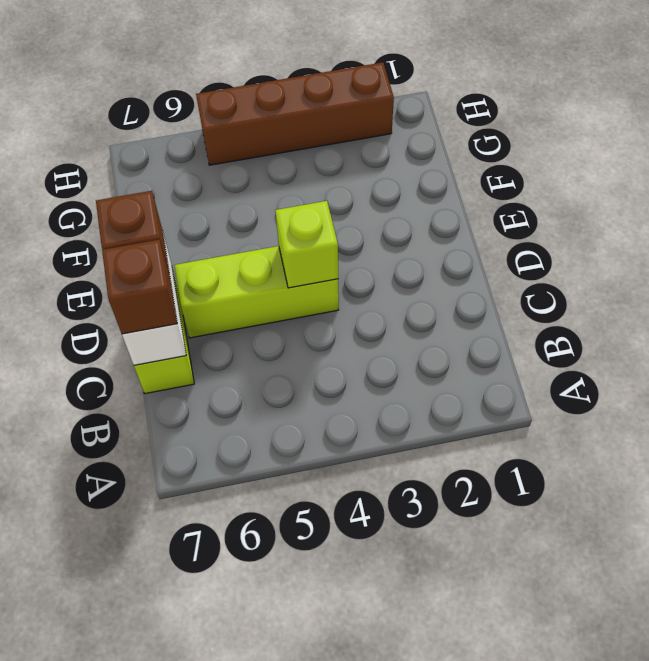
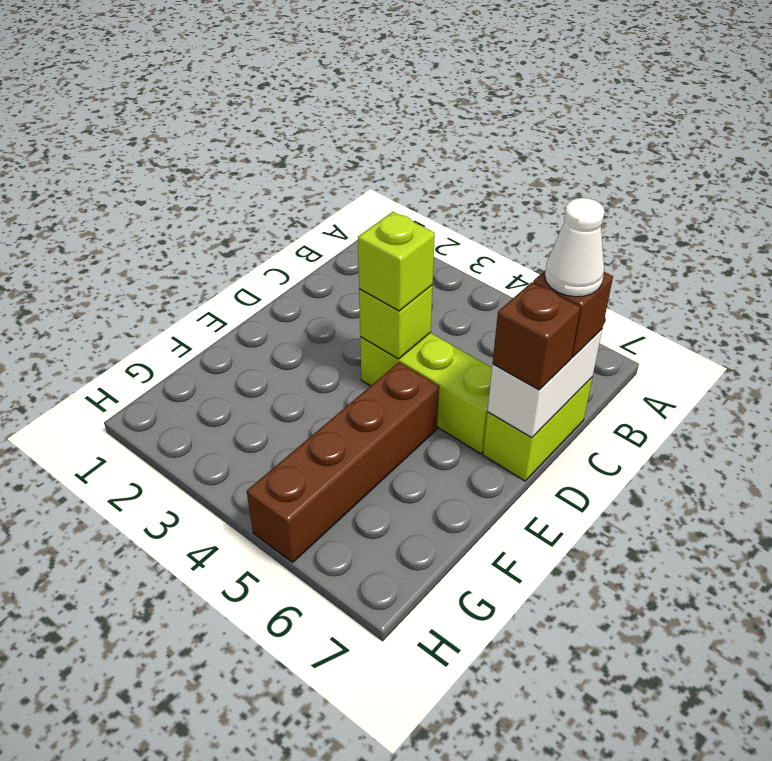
none -> white 1x1 cone [545,198,604,297]
none -> lime 1x1 brick [358,212,435,311]
brown 1x4 brick [196,62,394,165] -> brown 1x4 brick turned to [247,362,439,562]

